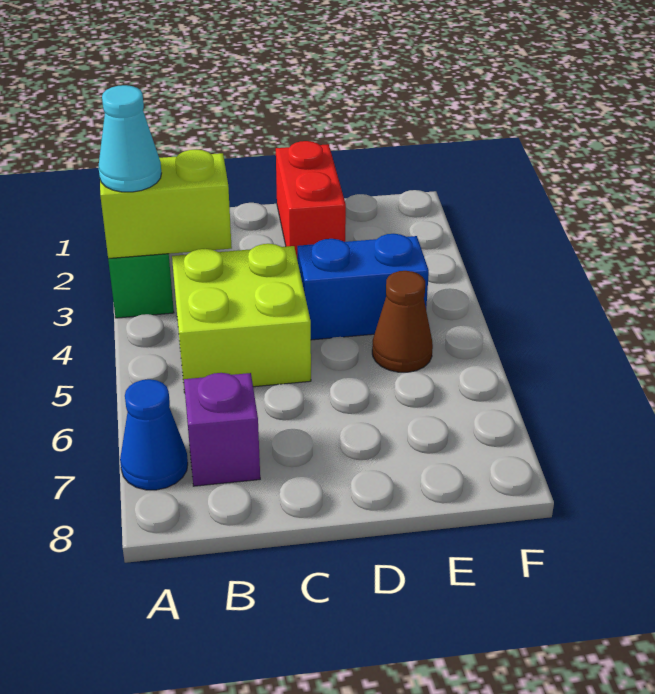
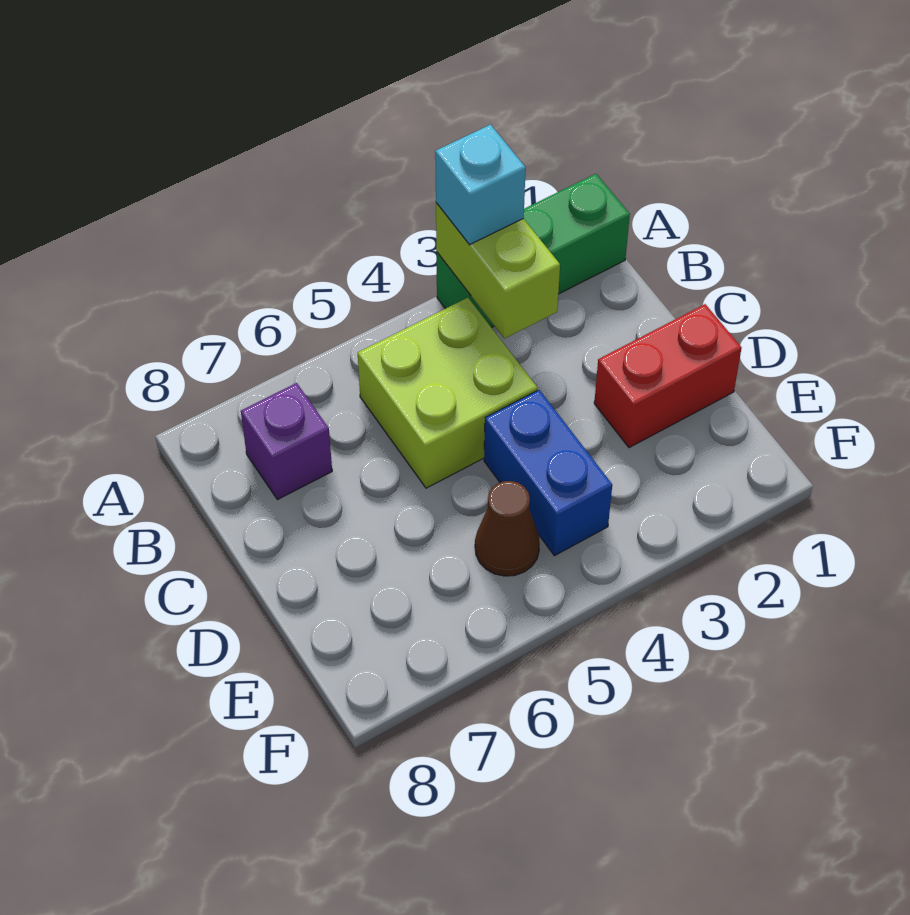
cyan 1x1 cone [98,85,161,192] -> cyan 1x1 brick [435,125,526,245]
blue 1x1 cone [120,379,188,490] -> none

